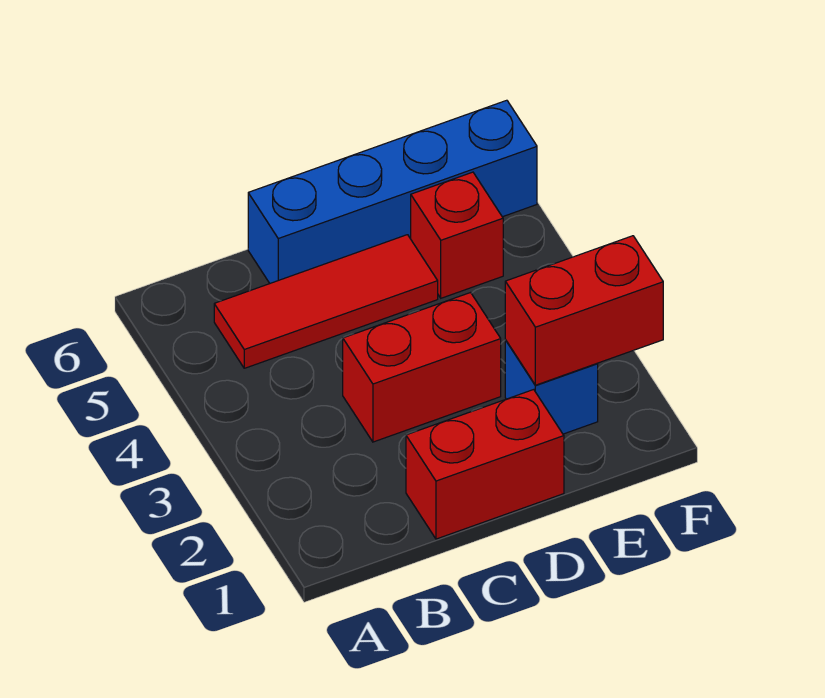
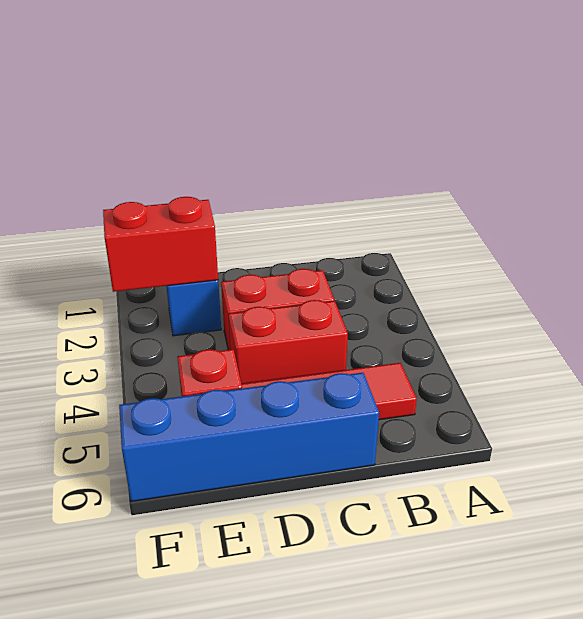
red 1x2 brick [406,390,564,539] -> red 1x2 brick moved to [228,300,348,384]

